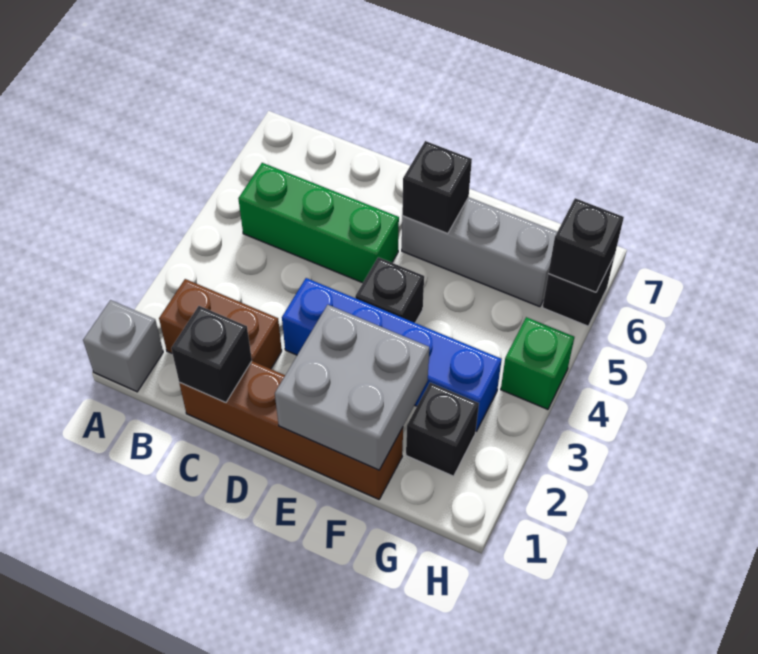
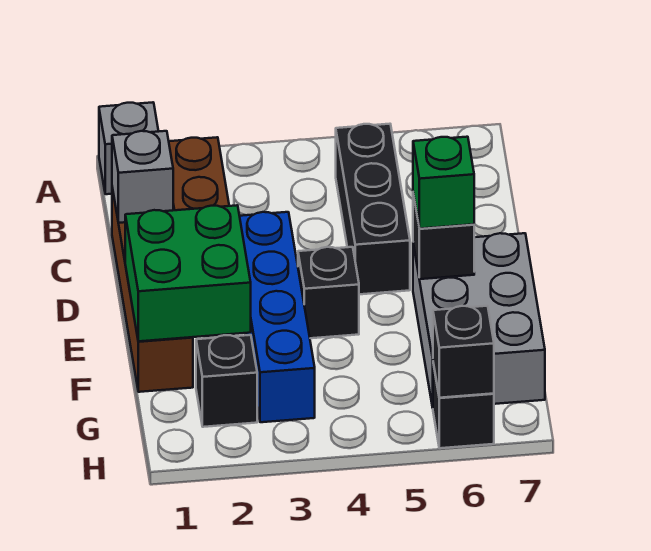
green 1x3 brick [238,163,399,283] -> black 1x3 brick [336,124,410,294]
black 1x1 brick [171,306,252,403] -> grey 1x1 brick [112,131,173,223]
grey 2x2 brick [275,305,429,470] -> green 2x2 brick [125,205,251,341]
grey 1x3 brick [402,197,557,307] -> grey 2x3 brick [413,233,545,407]
green 1x1 brick [501,317,574,409] -> green 1x1 brick moved to [413,137,474,229]

